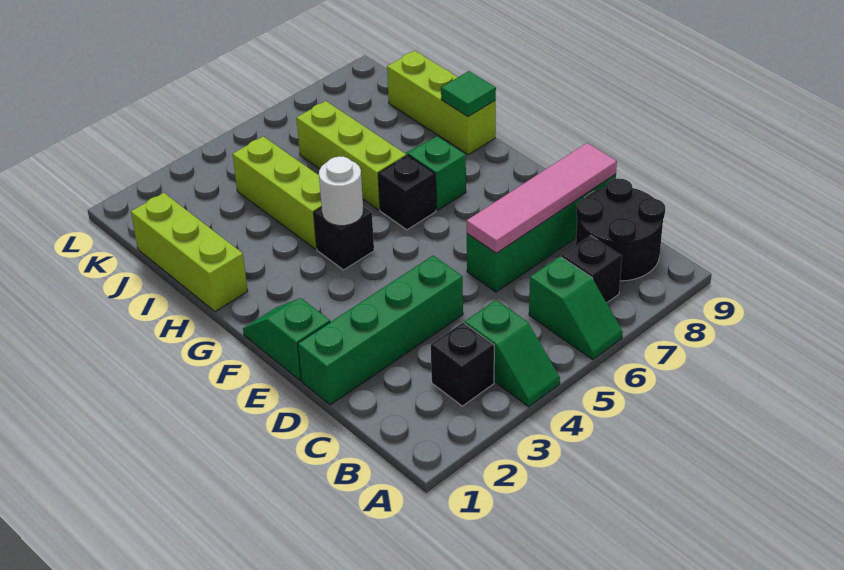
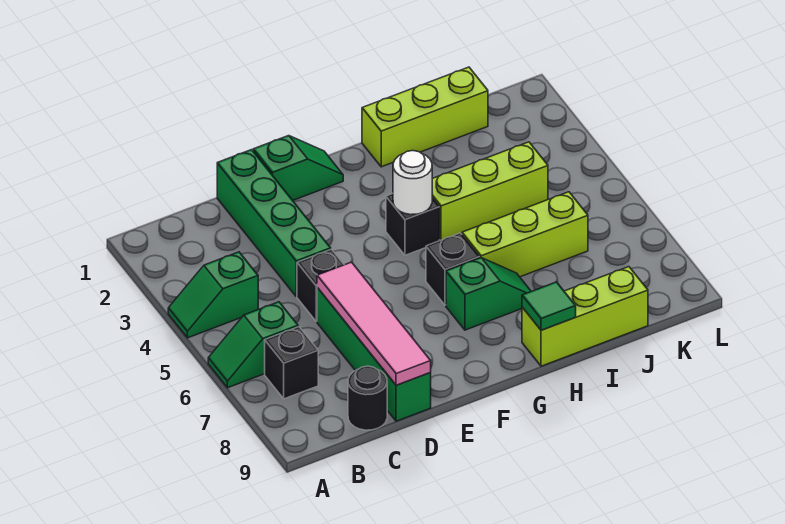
black 1x1 brick [431,323,494,406] -> black 1x1 brick moved to [297,249,344,321]
black 2x2 round brick [576,178,665,281] -> black 1x1 round brick [348,366,387,430]

